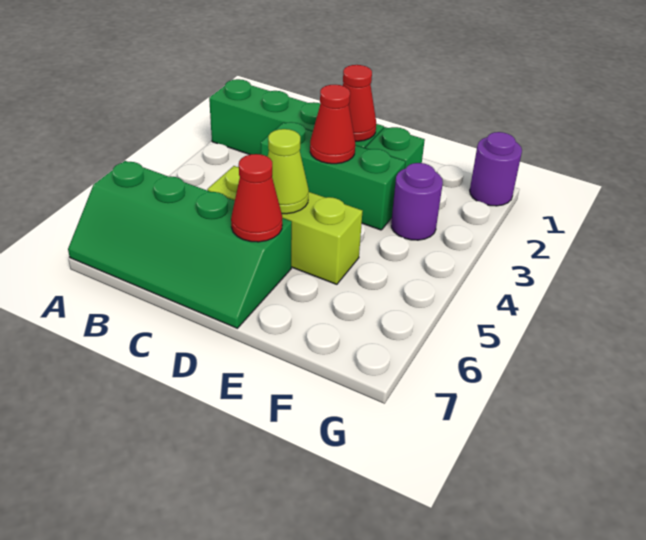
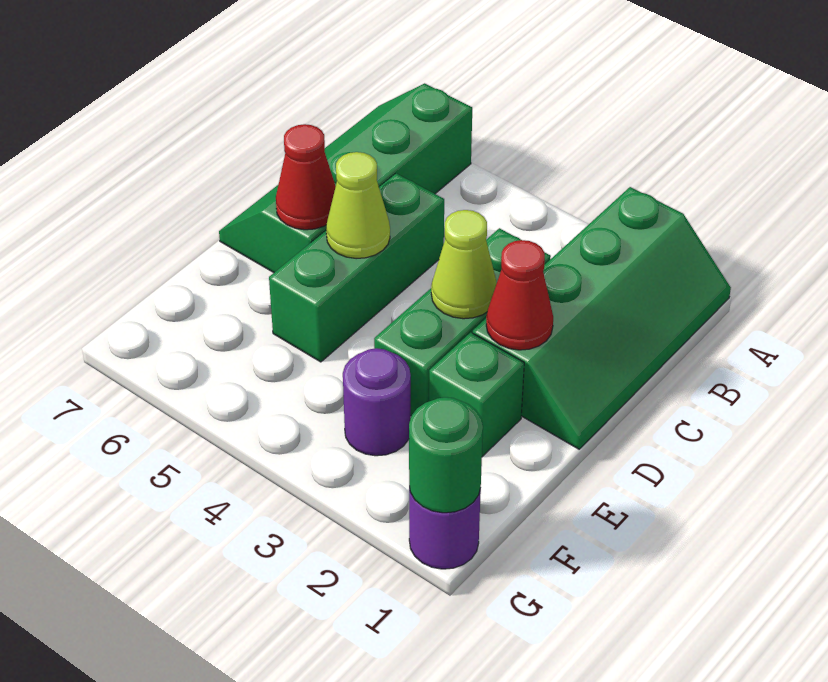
lime 1x3 brick [207,166,362,284] -> green 1x3 brick [269,173,444,362]
red 1x1 cone [310,85,355,164] -> lime 1x1 cone [431,210,497,319]
none -> green 1x1 round brick [409,397,483,513]

